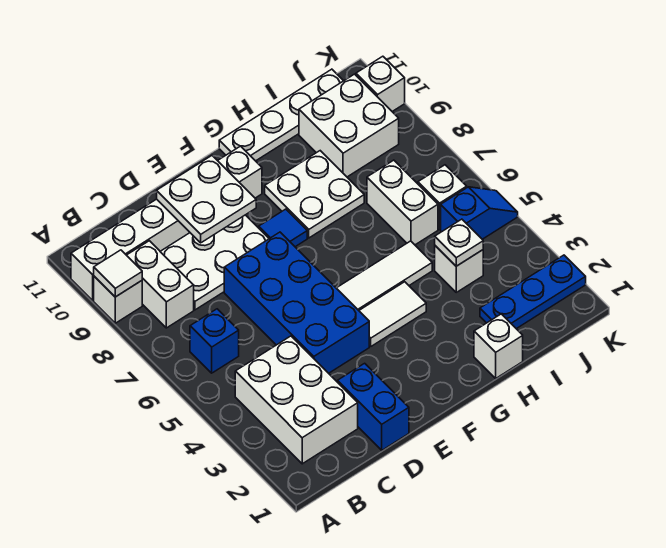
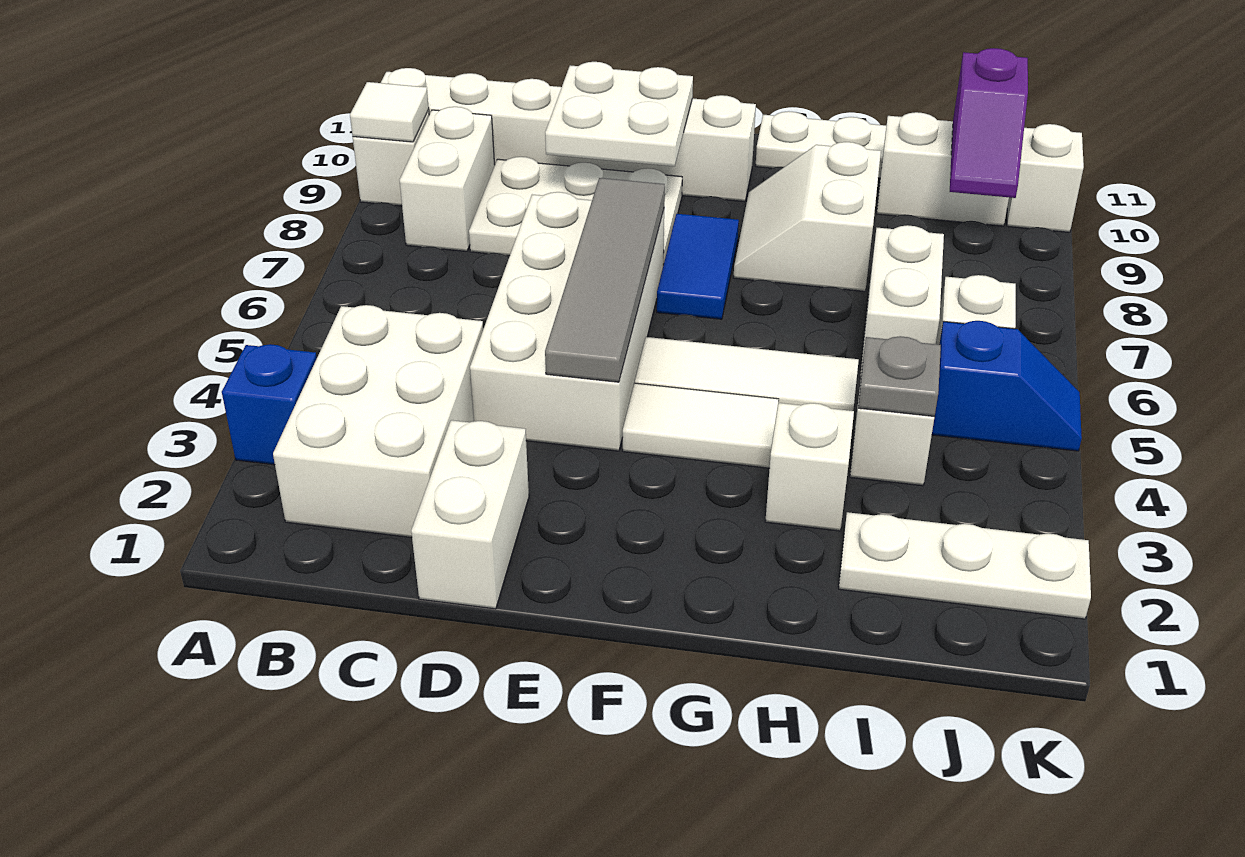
blue 1x1 brick [190,309,239,373] -> blue 1x1 brick moved to [222,344,317,465]
blue 1x2 brick [338,363,409,450] -> white 1x2 brick [411,420,529,609]
blue 2x4 brick [224,232,369,373] -> white 2x4 brick [470,192,664,451]
none -> grey 1x4 tile [545,178,665,382]
blue 1x1 tile [259,209,307,247] -> blue 1x2 tile [657,214,739,319]
white 2x2 plate [265,151,364,238] -> white 2x2 slope [733,142,881,291]
white 1x1 brick [474,314,523,378] -> white 1x1 brick moved to [765,403,854,531]
blue 1x3 plate [480,255,586,329] -> white 1x3 plate [839,512,1091,619]
white 1x1 plate [435,219,483,266] -> grey 1x1 plate [858,336,941,417]
white 2x2 brick [299,74,399,177] -> white 1x2 brick [877,112,1009,226]
none -> purple 1x2 slope [950,48,1028,198]

